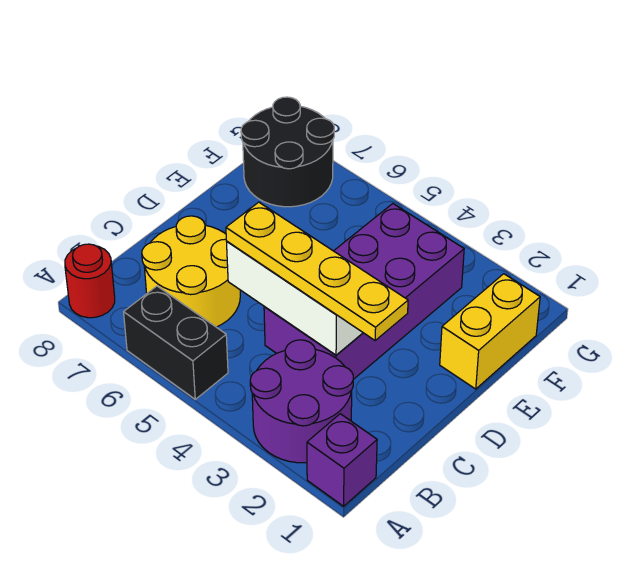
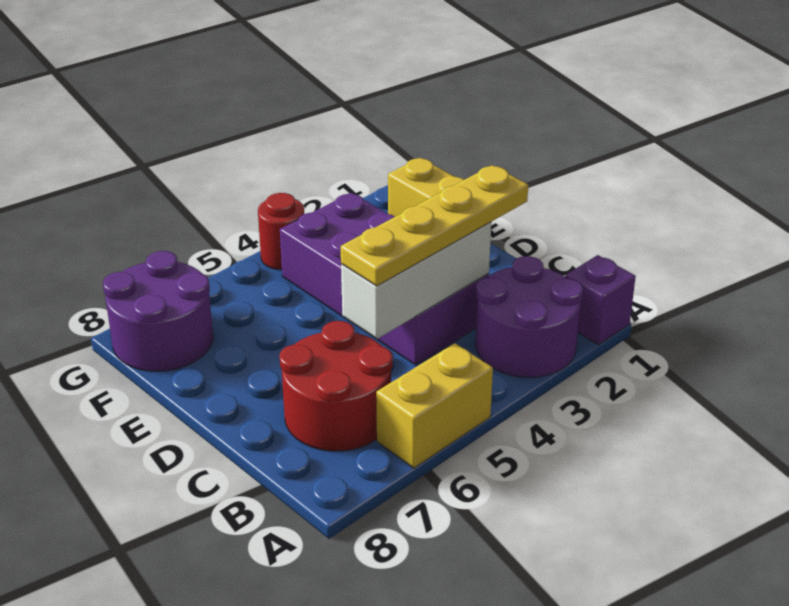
black 1x2 brick [124,286,228,399] -> yellow 1x2 brick [376,343,493,468]
red 1x1 round brick [65,244,115,318] -> red 1x1 round brick moved to [258,193,304,270]
yellow 2x2 round brick [142,216,240,327] -> red 2x2 round brick [280,321,393,451]
black 2x2 round brick [241,97,334,207] -> purple 2x2 round brick [103,251,213,371]

